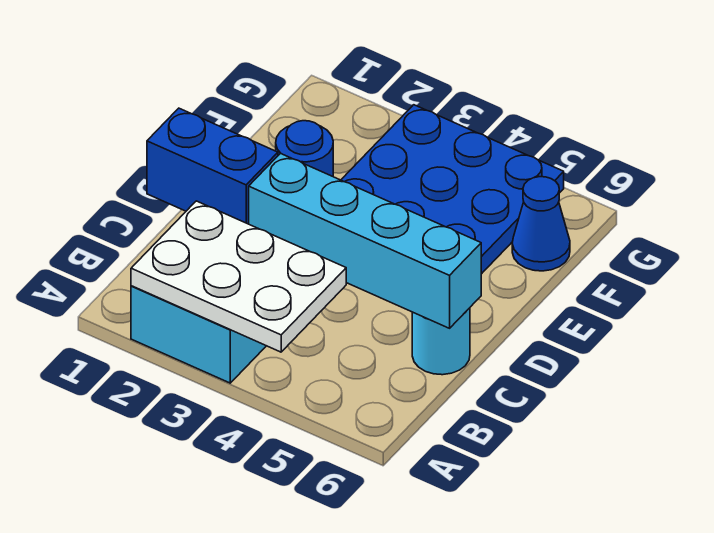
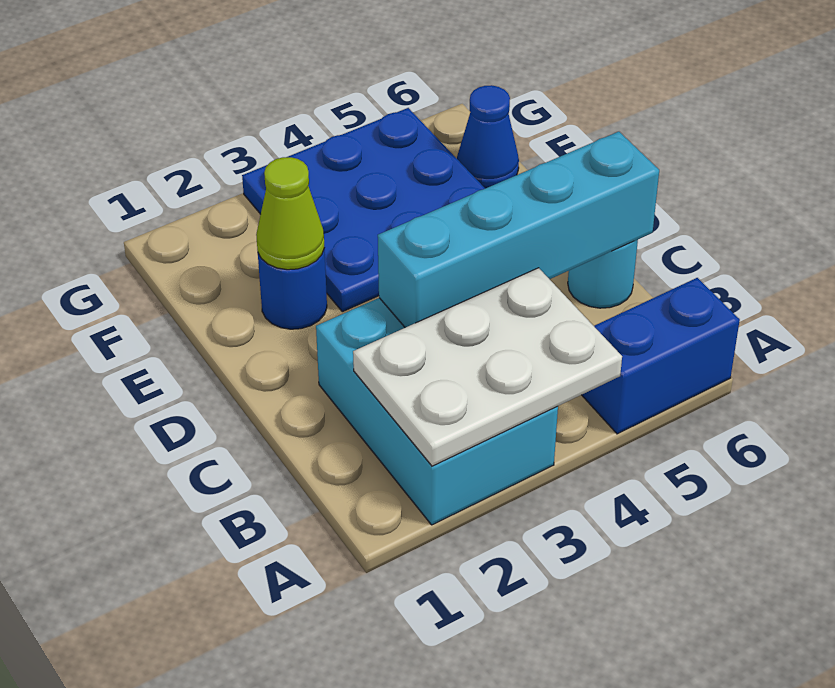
blue 1x2 brick [147,108,278,224] -> blue 1x2 brick moved to [582,278,740,434]
none -> lime 1x1 cone [256,157,325,270]

